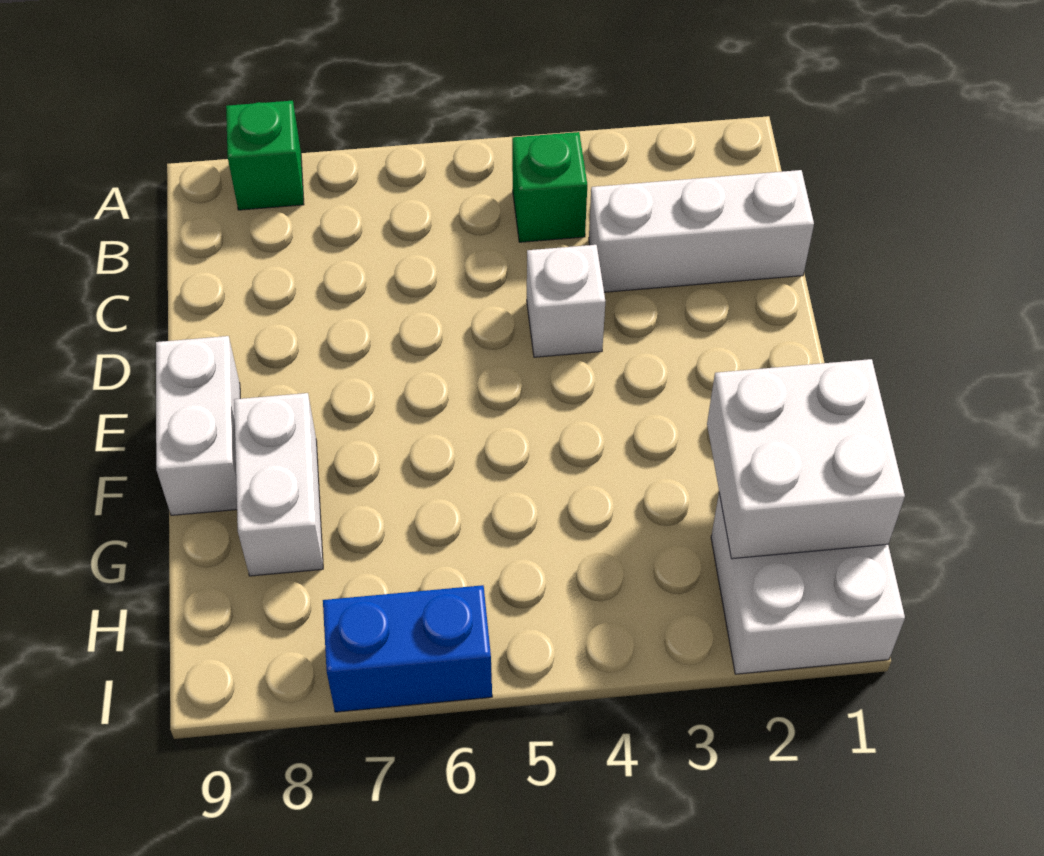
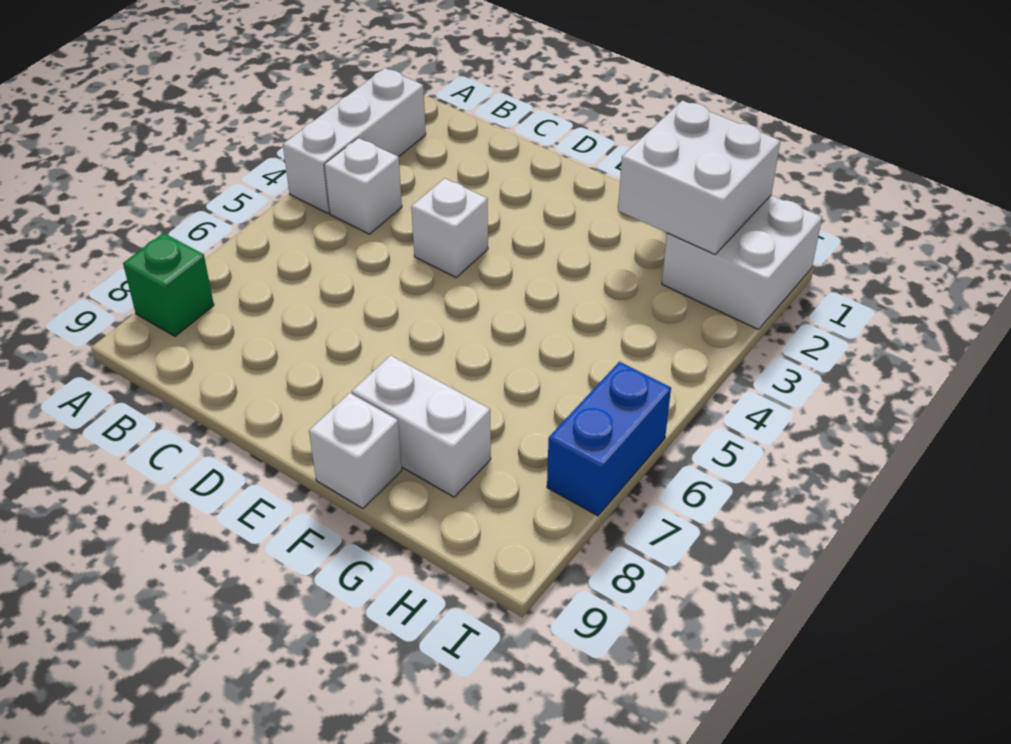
green 1x1 brick [512,132,587,242] -> white 1x1 brick [324,138,402,234]
white 1x3 brick [589,170,814,292] -> white 1x3 brick moved to [283,68,426,213]
white 1x2 brick [156,336,240,515] -> white 1x1 brick [309,393,402,508]

